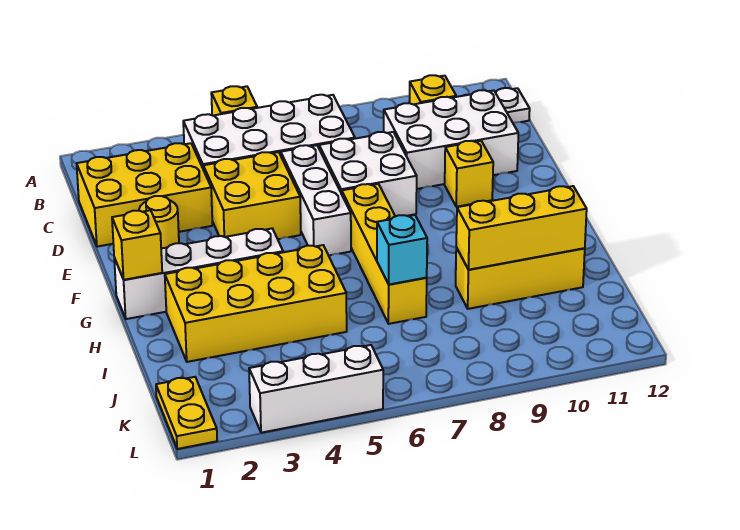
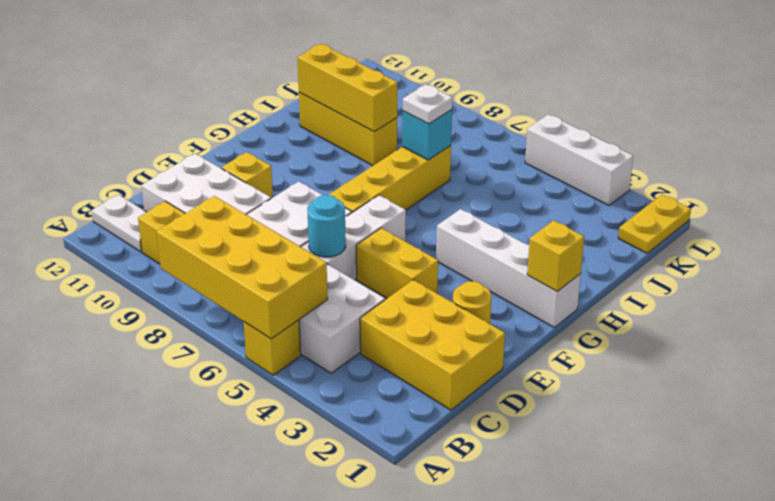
yellow 2x2 brick [203,152,301,239] -> yellow 1x2 brick [356,228,438,298]
none -> cyan 1x1 round brick [307,195,346,257]
yellow 2x4 brick [165,245,347,362] -> yellow 2x4 brick moved to [157,196,328,339]
none -> white 1x1 plate [403,84,452,124]

